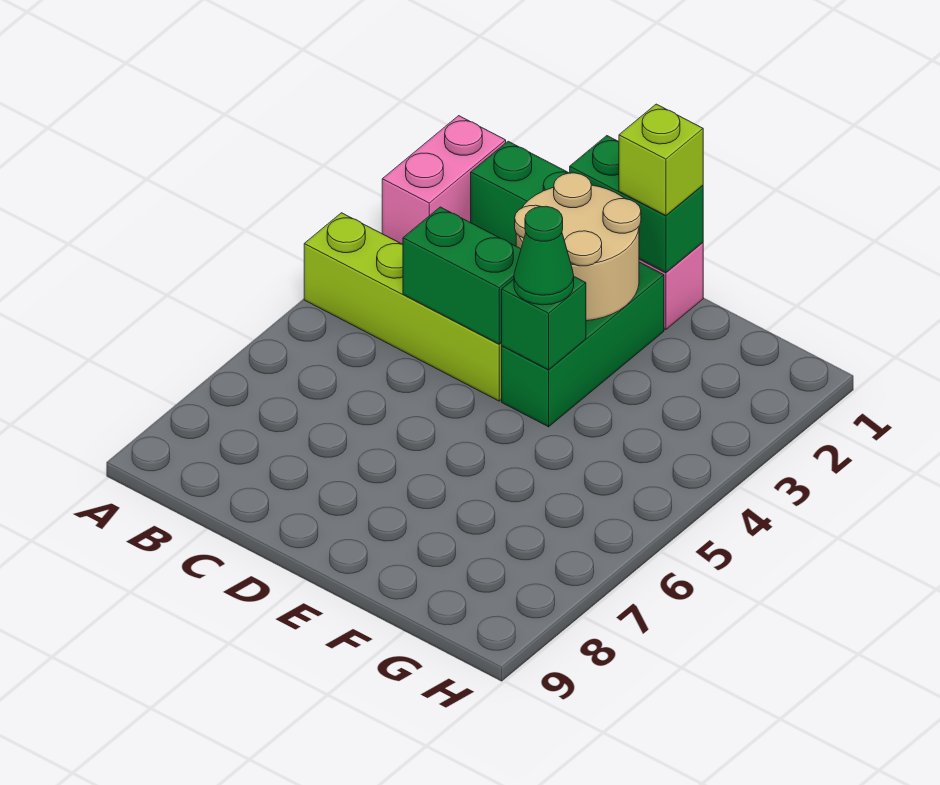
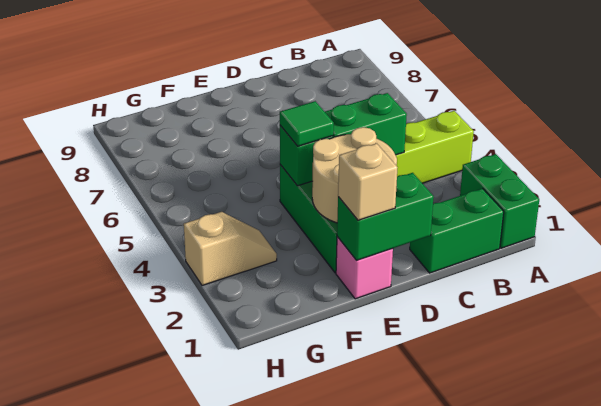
pink 1x2 brick [382,116,506,245] -> green 1x2 brick [460,154,539,248]
lime 1x1 brick [619,104,703,215] -> tan 1x1 brick [338,143,398,220]
green 1x1 cone [514,206,574,305] -> green 1x1 tile [280,101,334,146]
none -> tan 1x2 slope [184,212,277,285]

